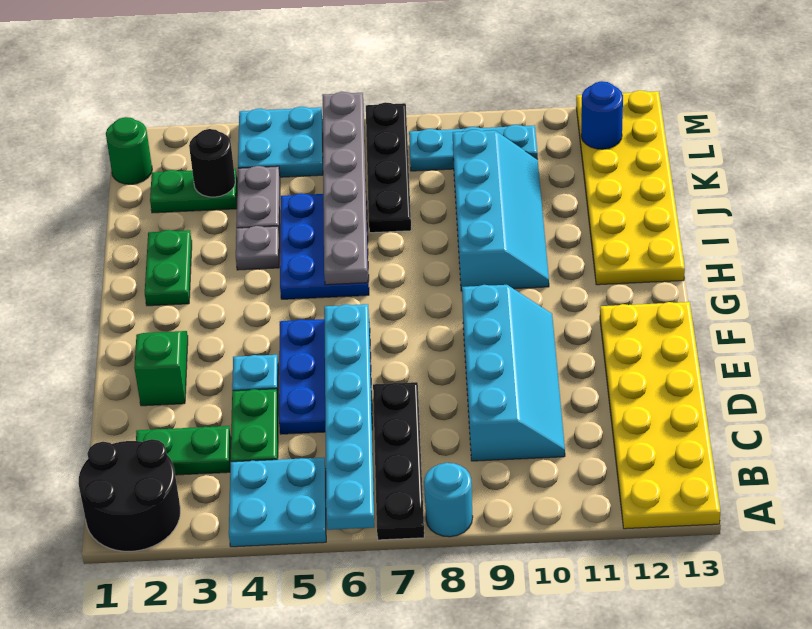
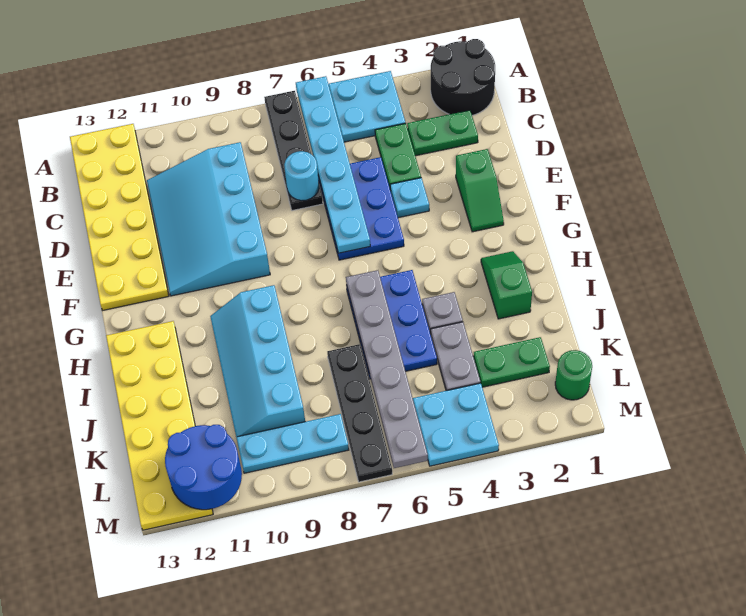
cyan 1x1 round brick [424,463,473,537] -> cyan 1x1 round brick moved to [284,151,319,201]
cyan 2x4 slope [462,285,565,461] -> cyan 3x4 slope [147,142,270,296]
green 1x2 plate [145,230,192,306] -> green 1x2 slope [481,251,532,319]
black 1x1 round brick [189,129,235,197] -> none
blue 1x1 round brick [581,81,623,149] -> blue 2x2 round brick [165,425,242,510]

